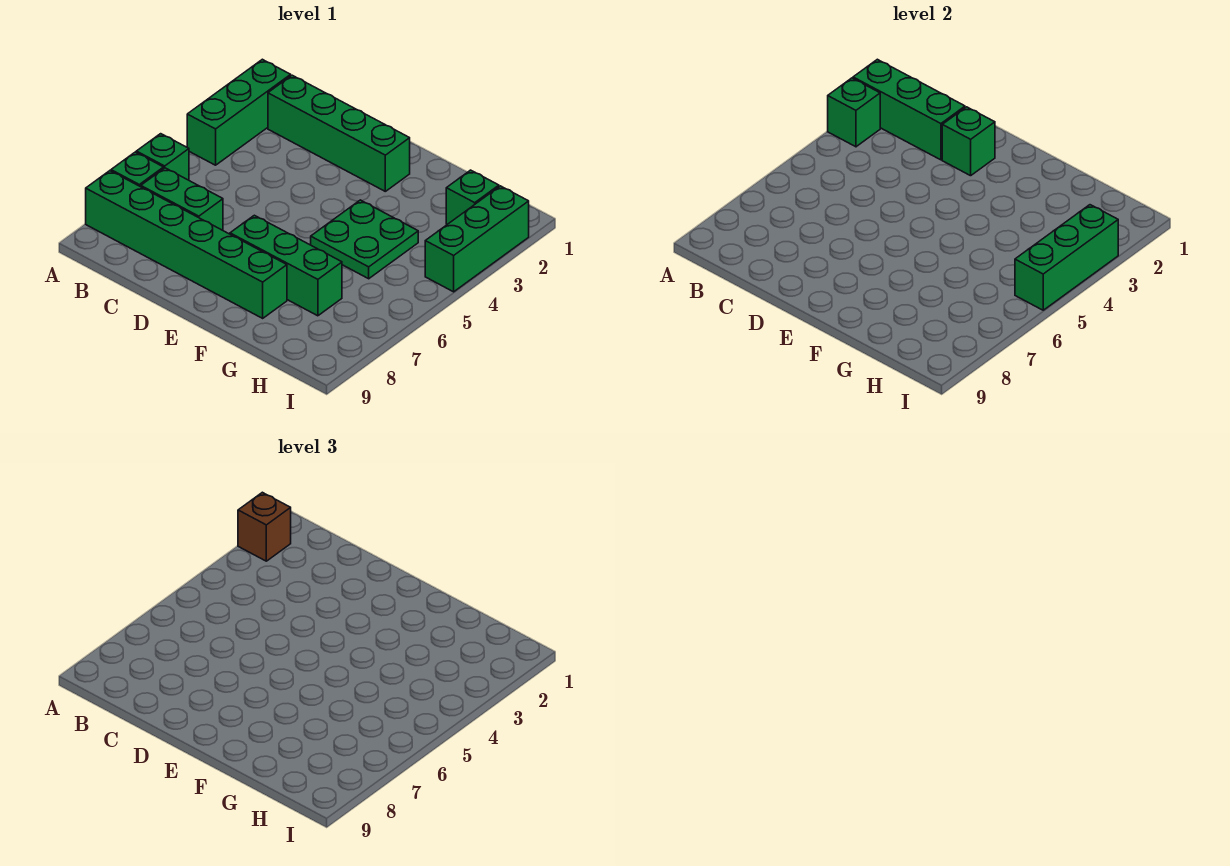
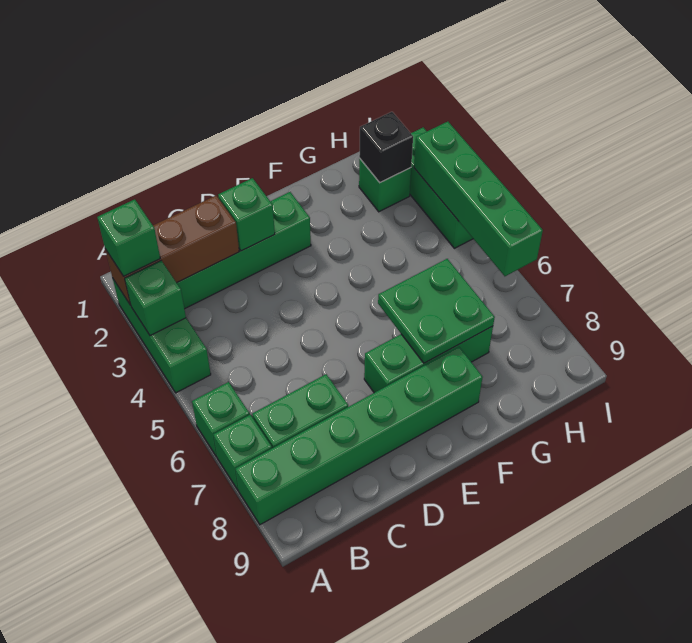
green 1x3 brick [853,59,965,160] -> brown 1x3 brick [105,196,239,305]
brown 1x1 brick [238,492,291,561] -> green 1x1 brick [97,199,160,276]
green 2x2 plate [311,200,418,279] -> green 2x2 plate moved to [378,259,495,363]
none -> black 1x1 brick [359,112,413,182]
green 1x3 brick [1015,205,1118,310] -> green 1x4 brick [414,122,543,276]

